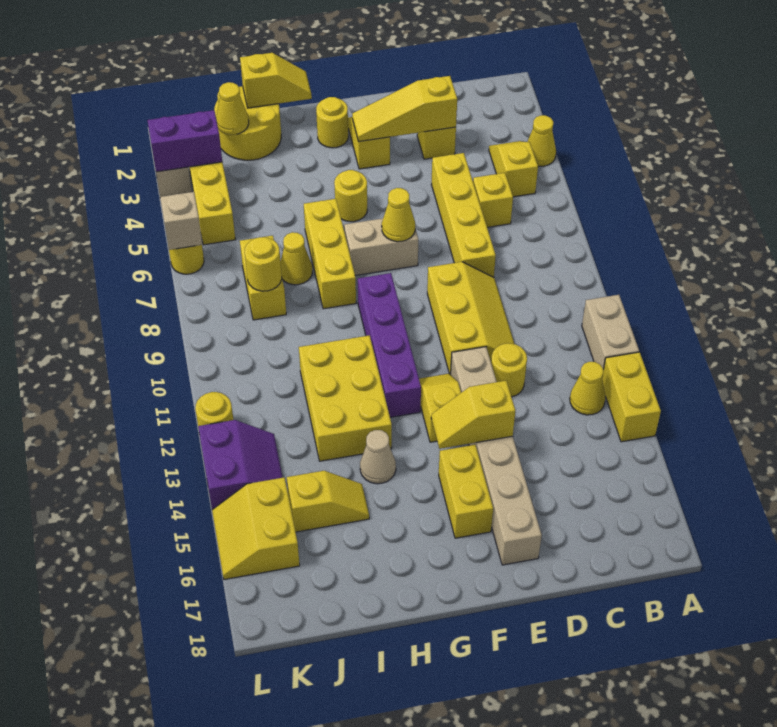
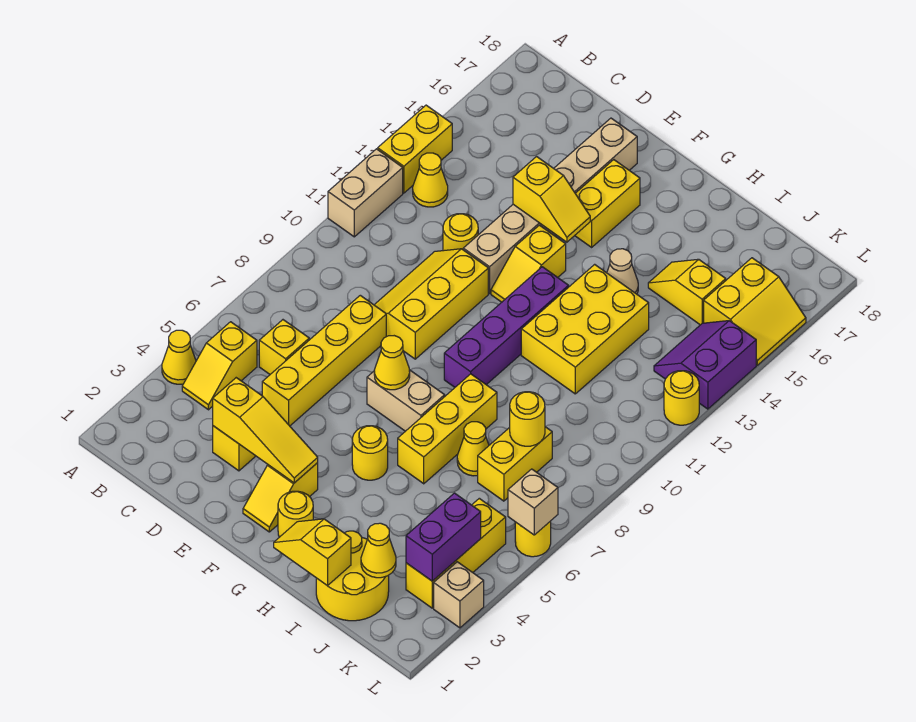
purple 1x2 brick [147,110,222,172] -> purple 1x2 brick turned to [406,493,481,581]

